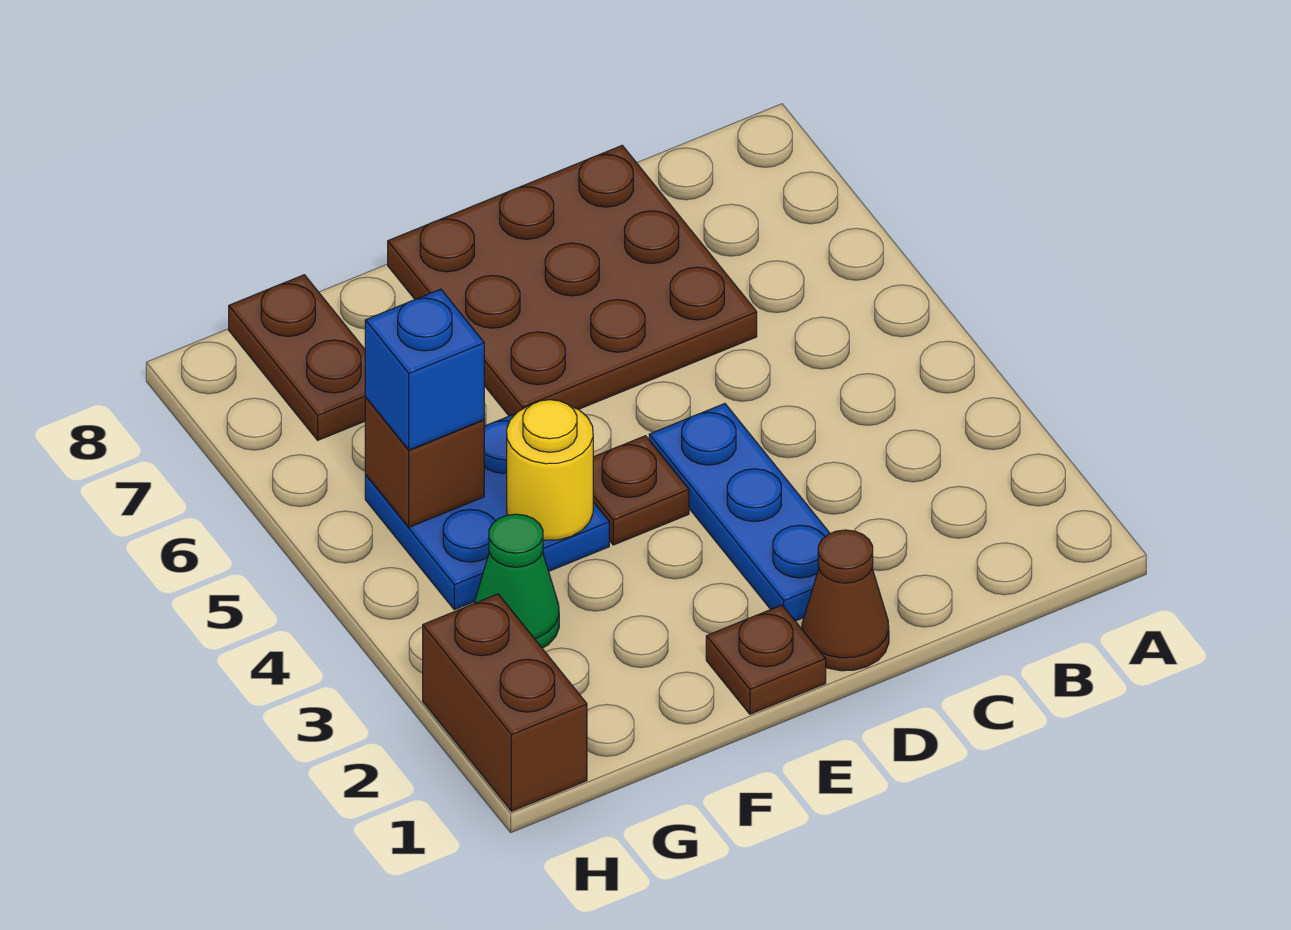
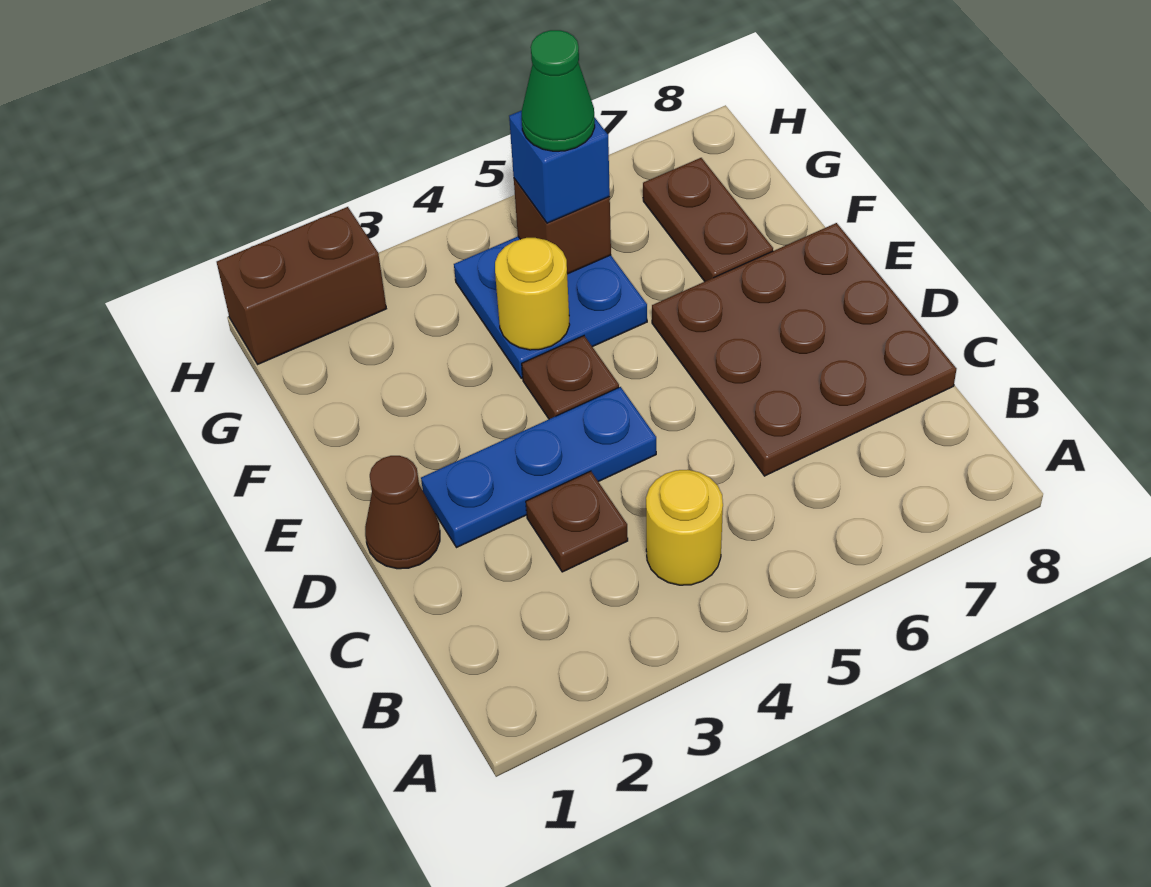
none -> yellow 1x1 round brick [646,470,723,585]
brown 1x1 plate [706,605,826,714] -> brown 1x1 plate moved to [526,471,628,572]
green 1x1 cone [474,514,559,648] -> green 1x1 cone moved to [522,30,595,151]
brown 1x2 plate [229,275,366,440] -> brown 1x2 plate turned to [643,158,773,281]

